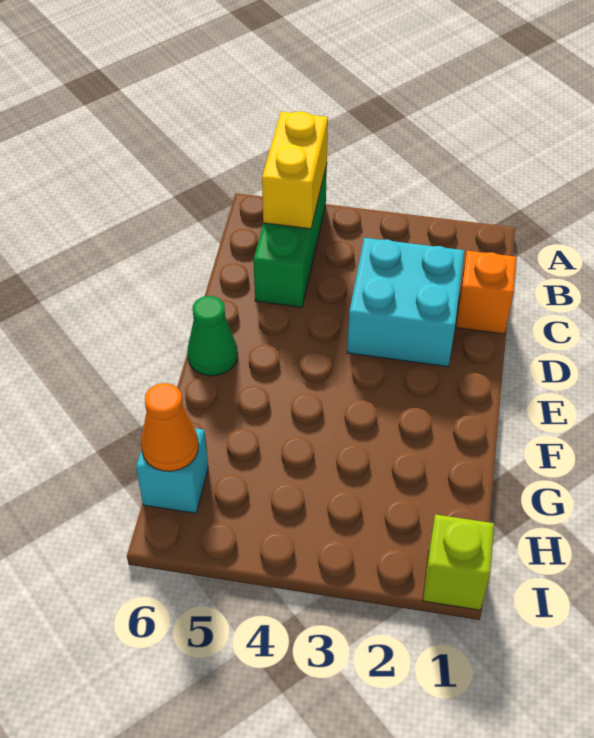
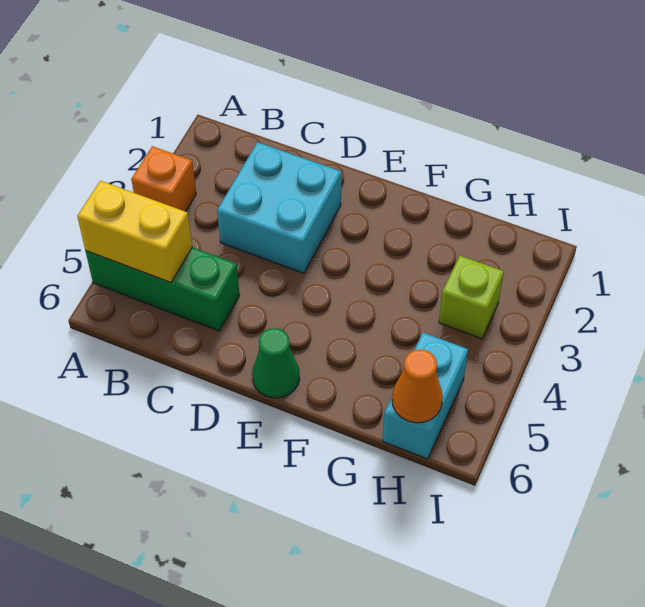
orange 1x1 brick [456,251,516,334] -> orange 1x1 brick moved to [131,146,196,212]
cyan 1x1 brick [136,428,208,513] -> cyan 1x2 brick [383,333,468,459]
lime 1x1 brick [423,514,494,610] -> lime 1x1 brick moved to [439,256,504,339]

